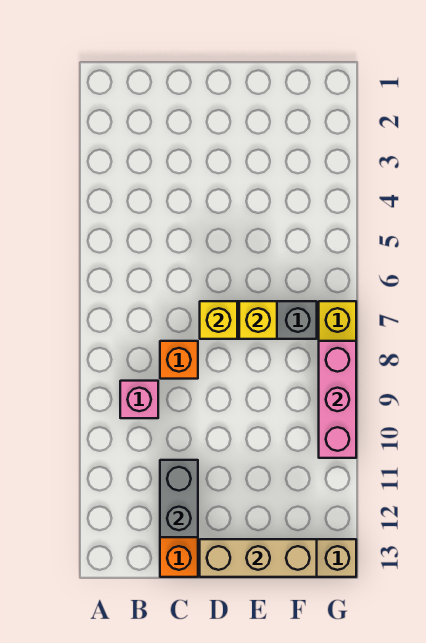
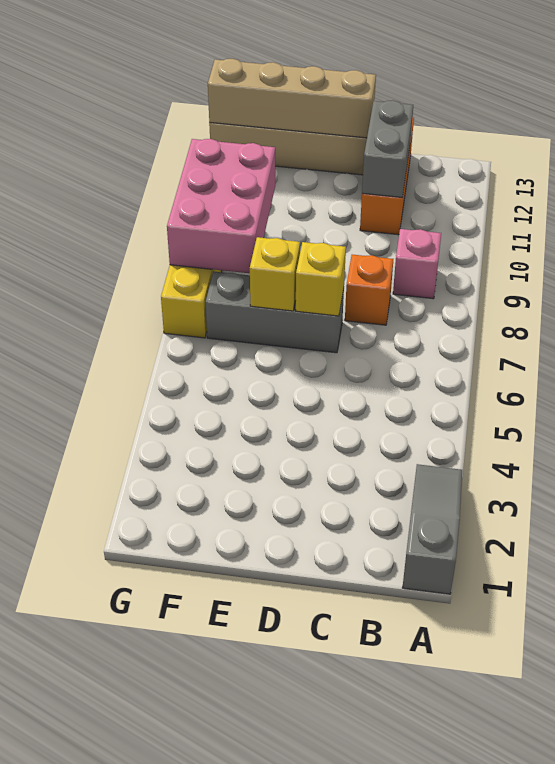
none -> grey 1x3 slope [402,464,462,594]
tan 1x3 brick [200,539,317,577] -> tan 1x4 brick [208,59,376,138]
pink 1x3 brick [319,341,356,458] -> pink 2x3 brick [167,139,275,273]

